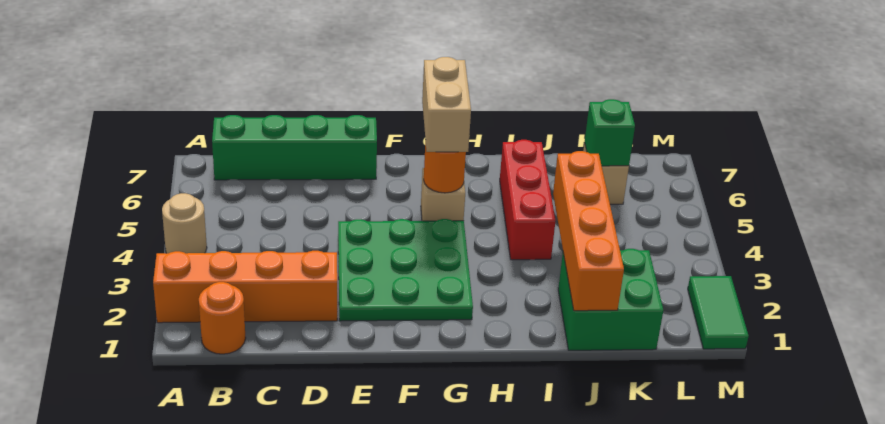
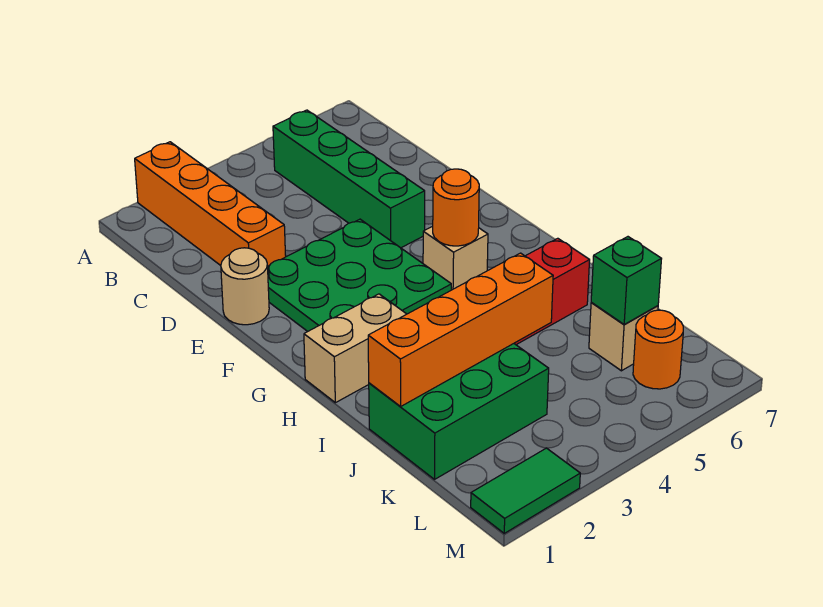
tan 1x1 round brick [162,193,207,253] -> tan 1x1 round brick moved to [221,248,269,325]
orange 1x1 round brick [199,282,246,354] -> orange 1x1 round brick moved to [633,310,683,389]
green 1x4 brick [212,115,377,180] -> green 1x4 brick moved to [273,110,425,248]
tan 1x2 brick [422,57,471,152] -> tan 1x2 brick moved to [304,294,406,403]
green 2x2 brick [558,249,663,350] -> green 2x3 brick [369,344,549,479]

